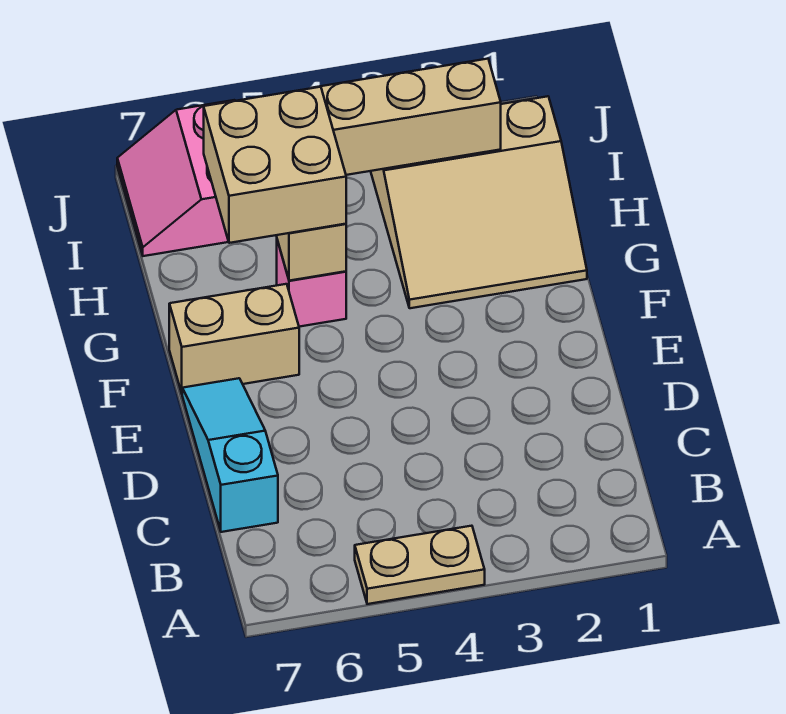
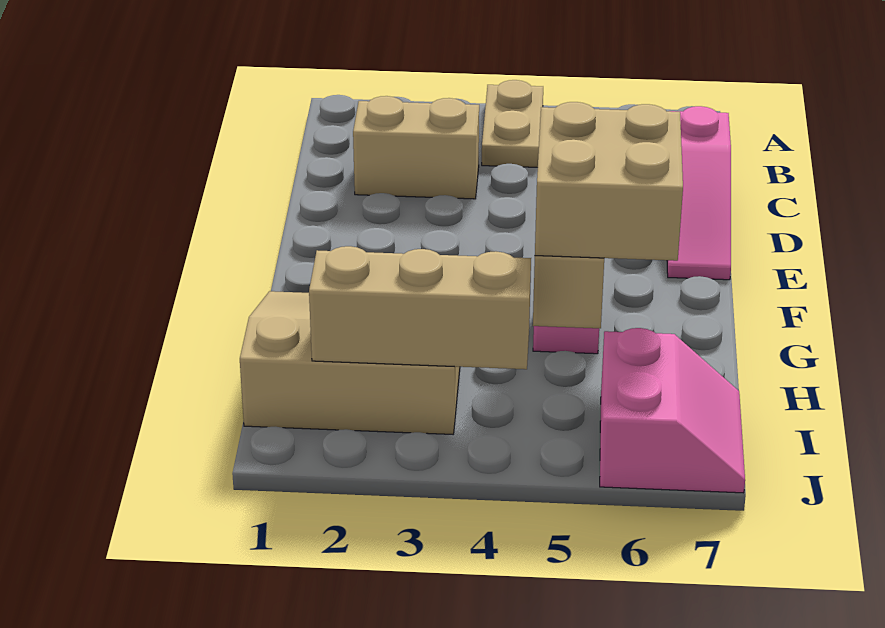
tan 1x2 plate [355,526,485,604] -> tan 1x2 plate turned to [482,80,543,167]
cyan 1x3 slope [182,378,278,532] -> pink 1x3 slope [667,106,731,280]
tan 1x2 brick [169,284,299,393] -> tan 1x2 brick moved to [353,96,479,199]

